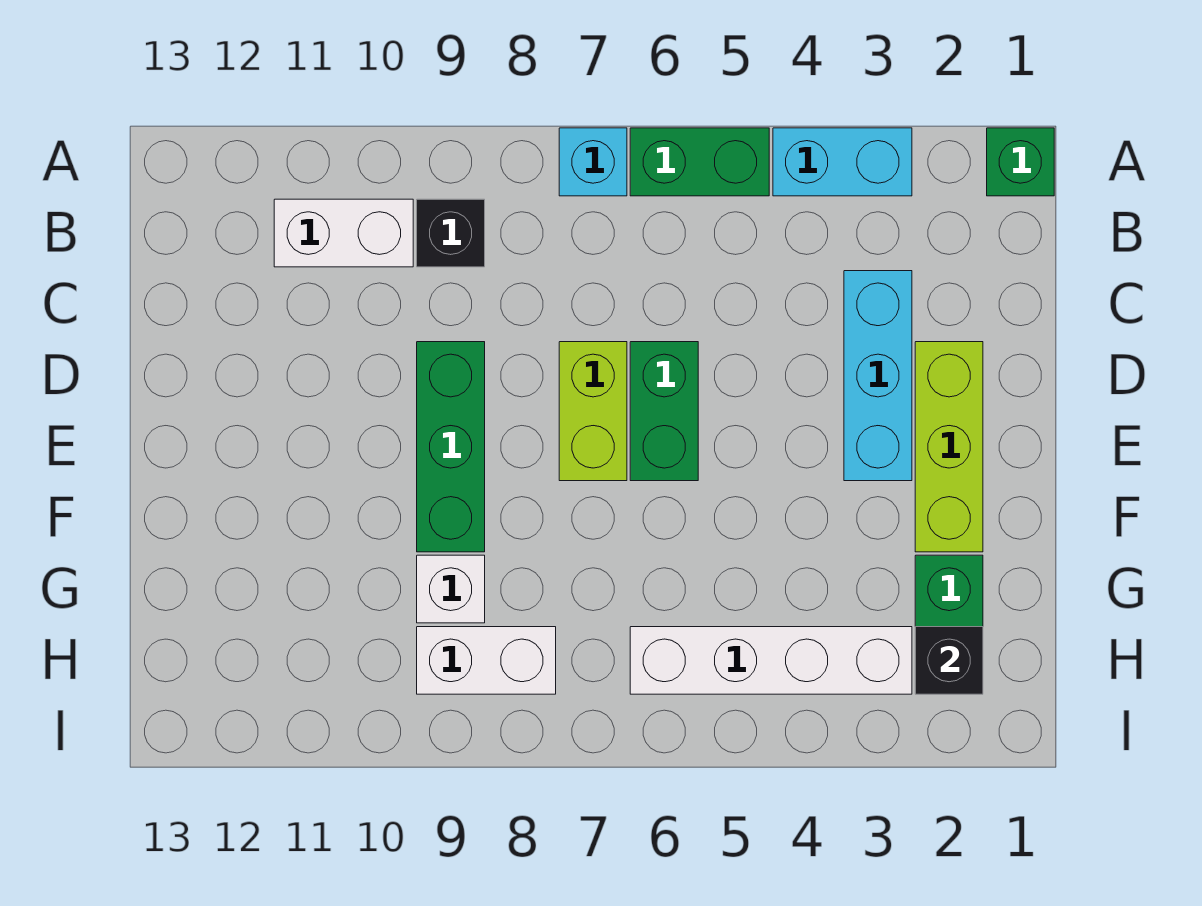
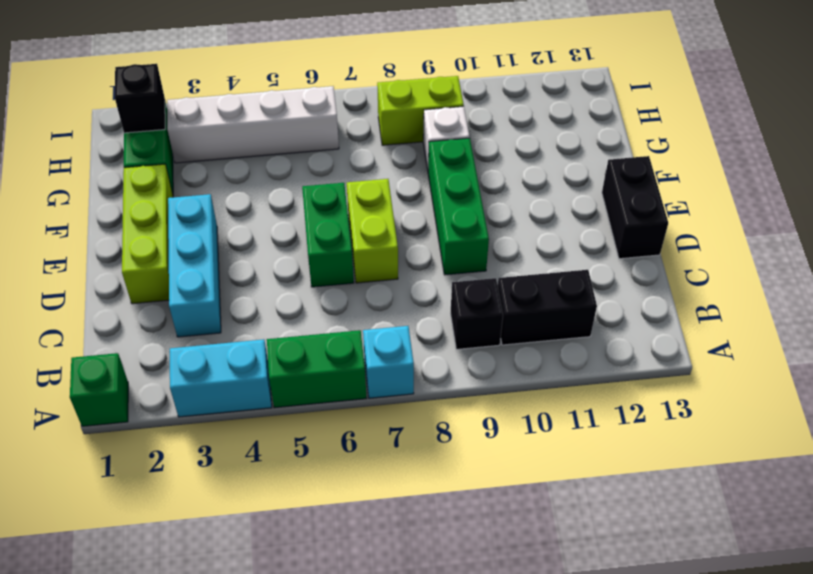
white 1x2 brick [274,199,413,267] -> black 1x2 brick [498,270,597,345]
none -> black 1x2 brick [602,156,668,259]
white 1x2 brick [417,627,556,694] -> lime 1x2 brick [377,76,464,145]

